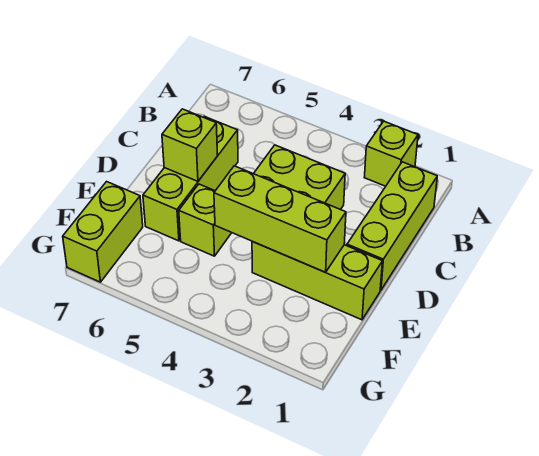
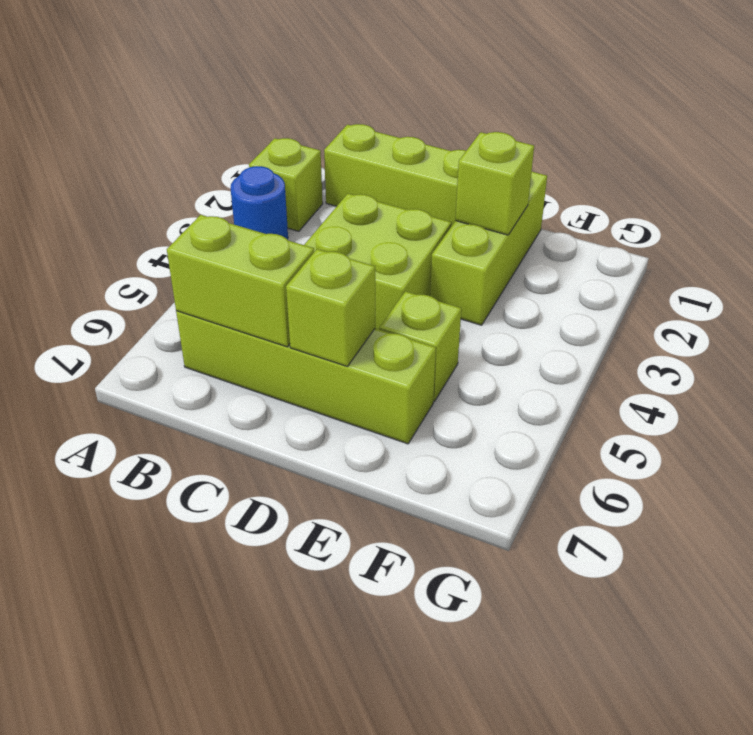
none -> blue 1x1 round brick [231,166,288,240]
lime 1x3 brick [143,116,238,241] -> lime 1x4 brick [176,311,436,444]
lime 1x3 brick [214,166,346,272] -> lime 1x1 brick [455,132,534,235]
lime 1x2 brick [63,182,143,282] -> lime 1x2 brick moved to [167,215,314,347]

